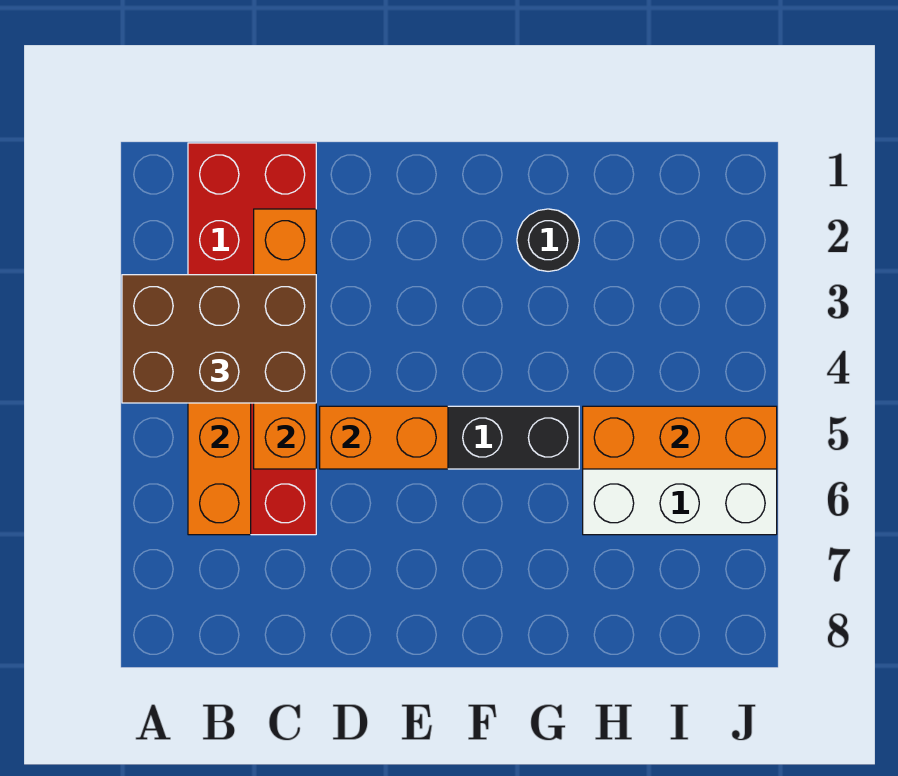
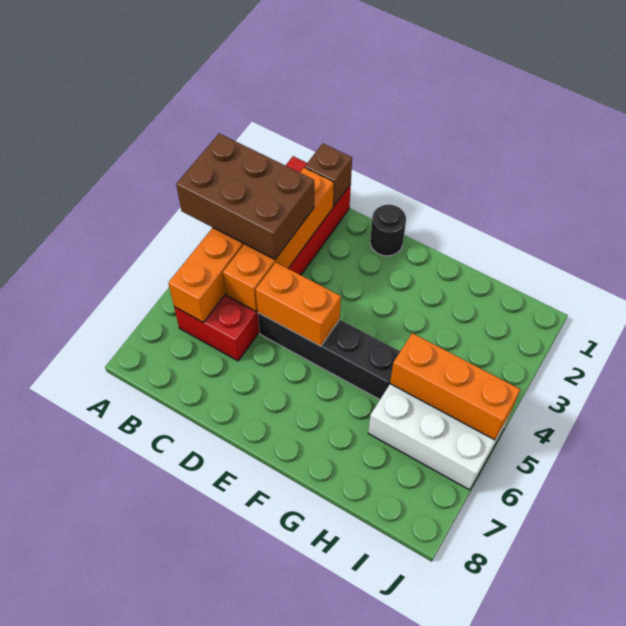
none -> brown 1x1 brick [305,144,352,207]
black 1x1 round brick [517,209,579,271] -> black 1x1 round brick moved to [370,205,406,256]

